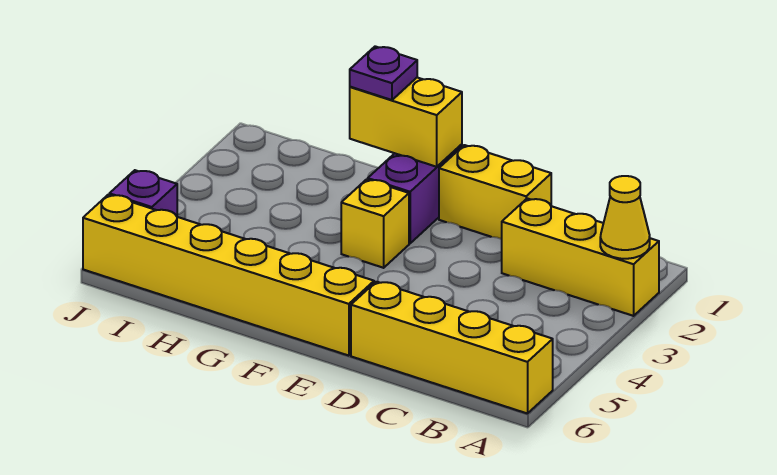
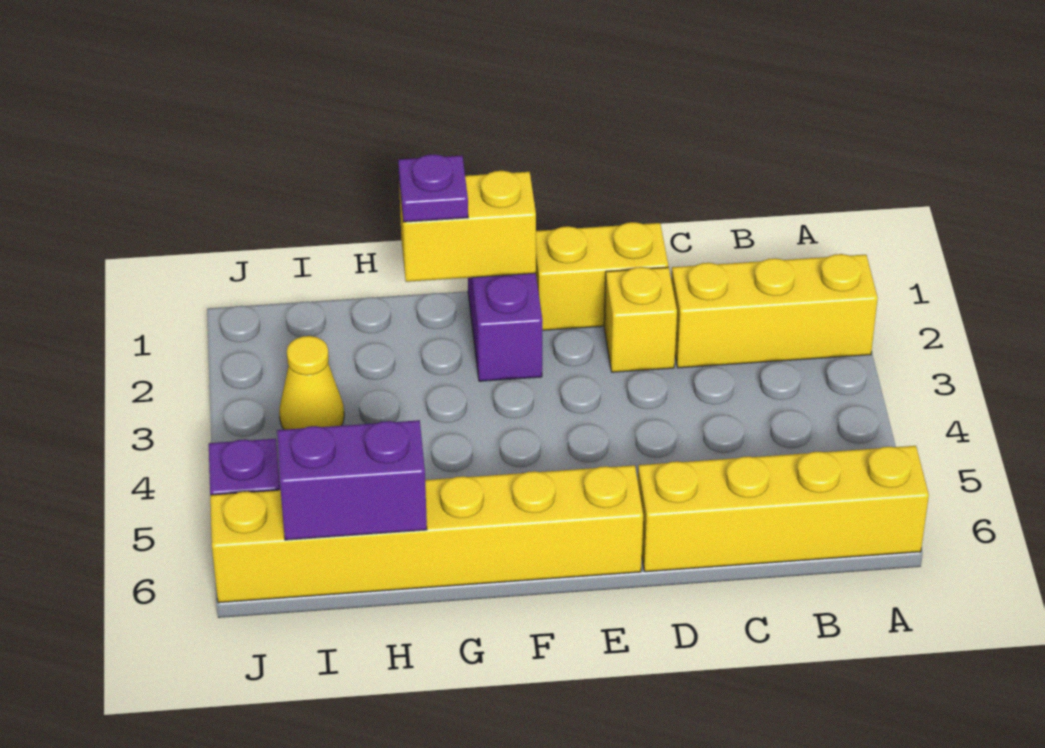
yellow 1x1 cone [600,176,650,259] -> yellow 1x1 cone moved to [279,336,344,430]
yellow 1x1 brick [341,179,409,268] -> yellow 1x1 brick moved to [604,267,677,372]
none -> purple 1x2 brick [277,420,427,540]

